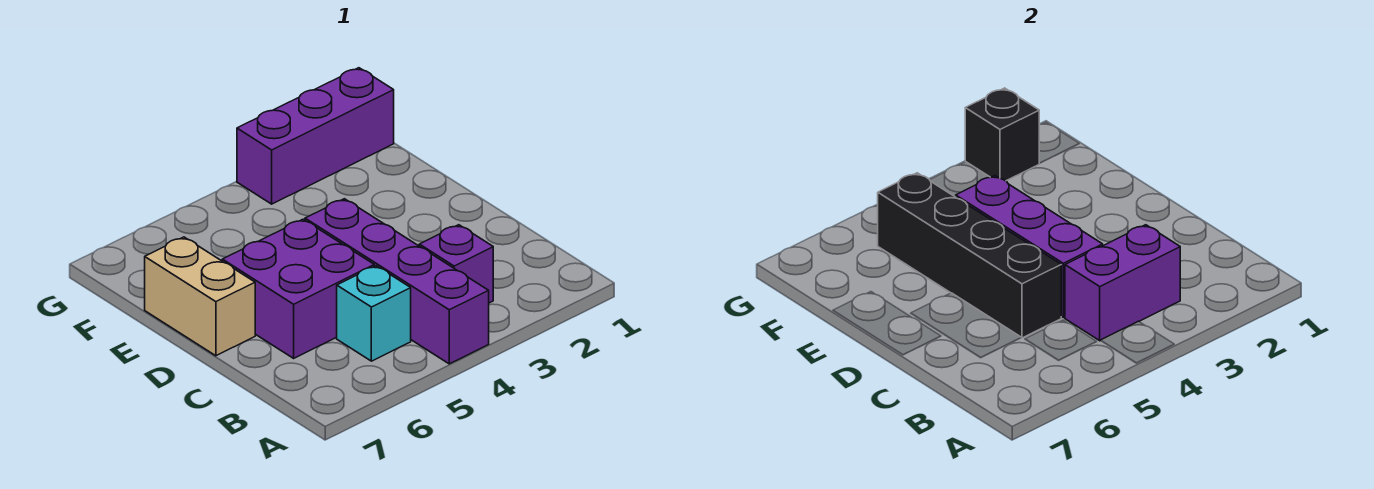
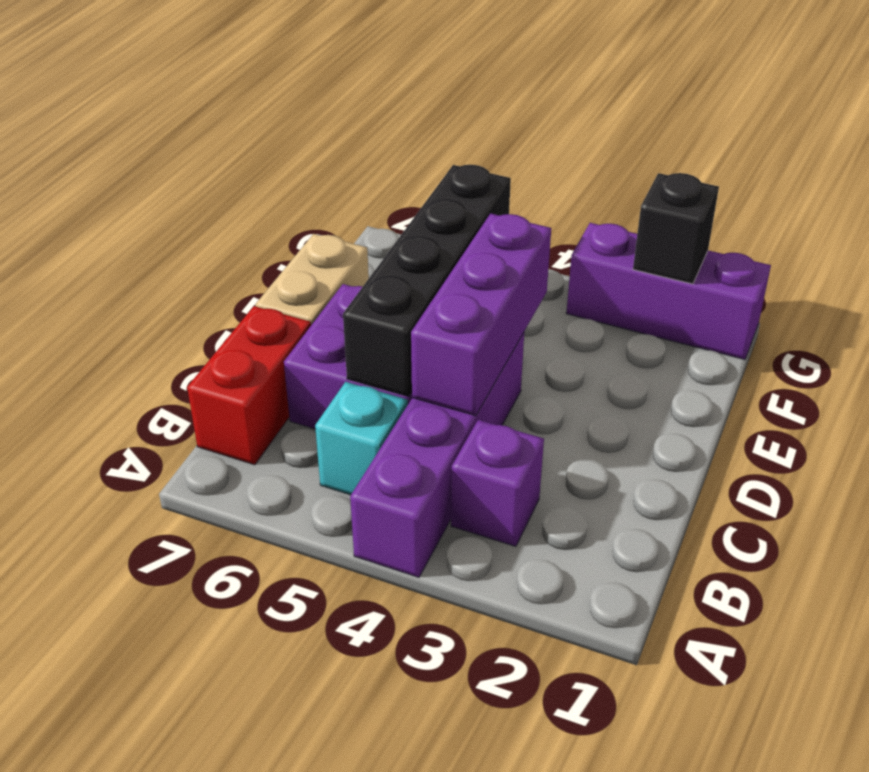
purple 1x2 brick [1065,225,1180,341] -> none
none -> red 1x2 brick [187,306,311,465]

